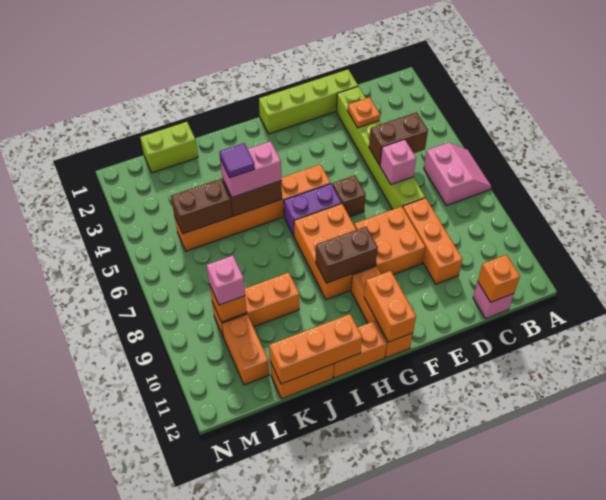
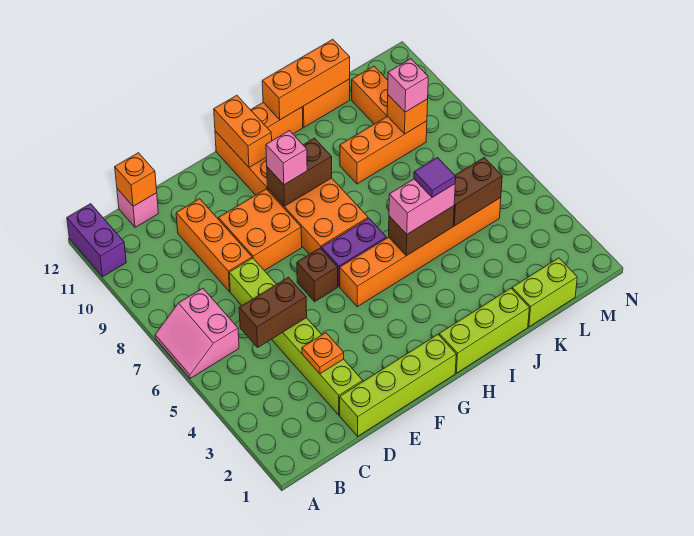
none -> purple 1x2 brick [67,204,126,277]
pink 1x1 brick [380,139,416,185] -> pink 1x1 brick moved to [266,131,307,185]
none -> lime 1x3 brick [439,288,529,373]

